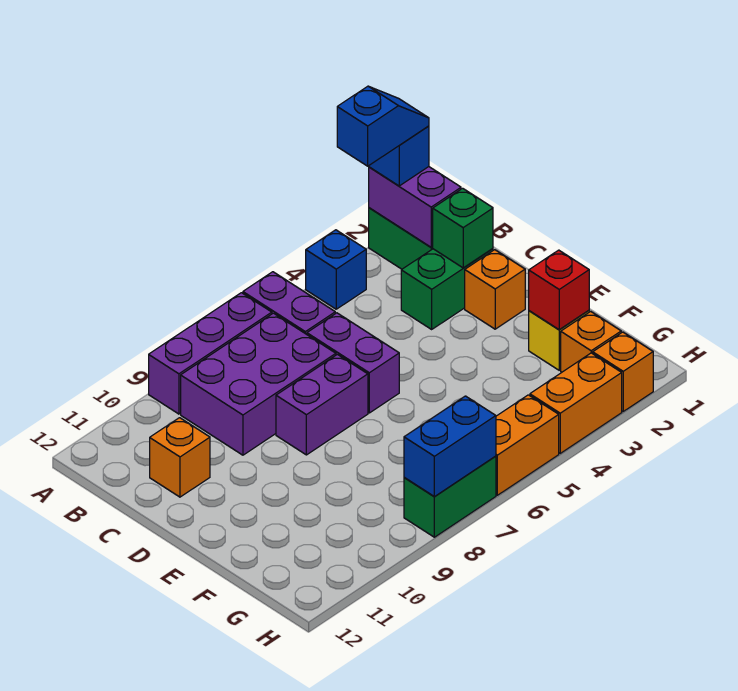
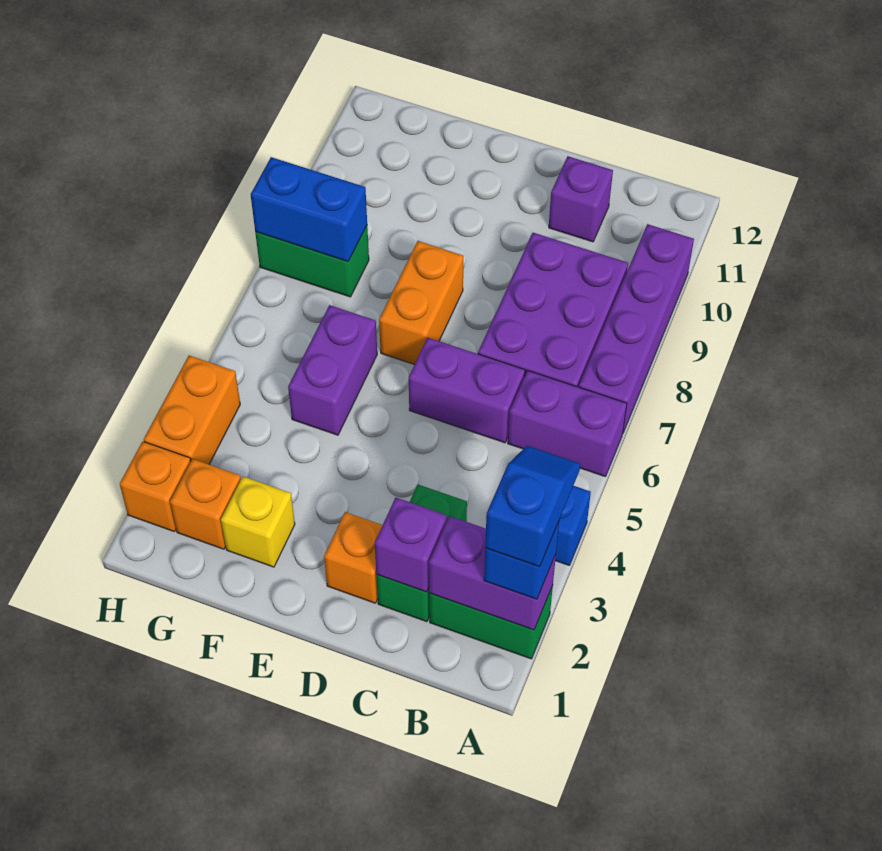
blue 1x2 slope [337,86,429,166] -> blue 1x2 slope turned to [485,446,580,567]
purple 1x3 brick [149,293,272,414] -> purple 1x4 brick [579,224,694,433]
green 1x1 brick [433,188,493,268] -> purple 1x1 brick [375,498,447,592]
orange 1x1 brick [150,418,210,497] -> purple 1x1 brick [549,156,613,242]
purple 1x2 brick [276,354,368,455] -> purple 1x2 brick moved to [288,305,377,435]
red 1x1 brick [529,250,589,330] -> none
orange 1x2 brick [496,395,559,495] -> orange 1x2 brick moved to [379,241,464,364]
green 1x2 brick [404,456,496,537] -> green 1x2 brick turned to [255,226,369,297]
blue 1x2 brick [404,396,496,497] -> blue 1x2 brick turned to [251,157,367,262]

